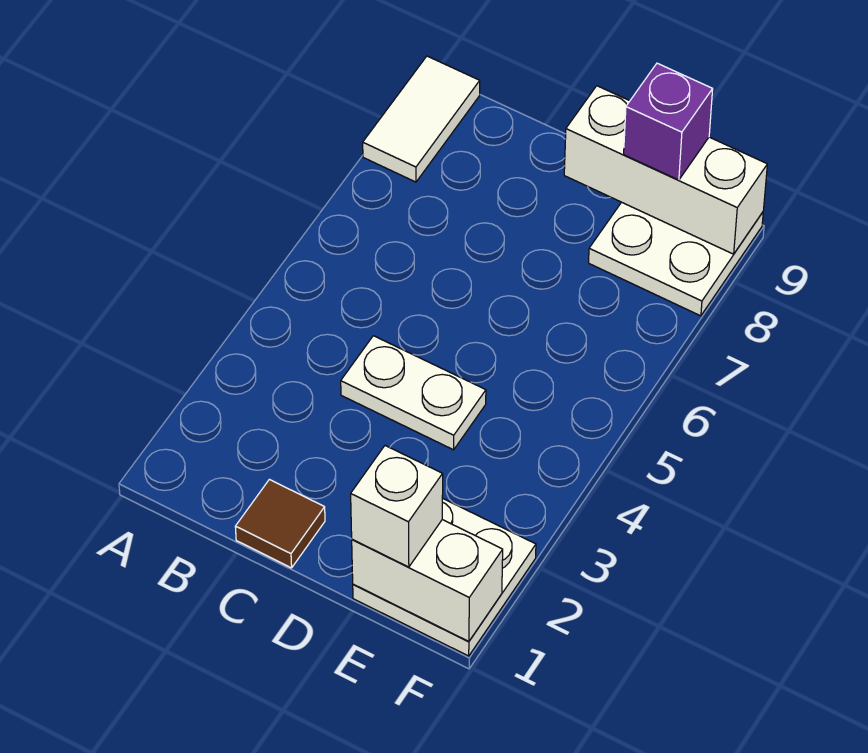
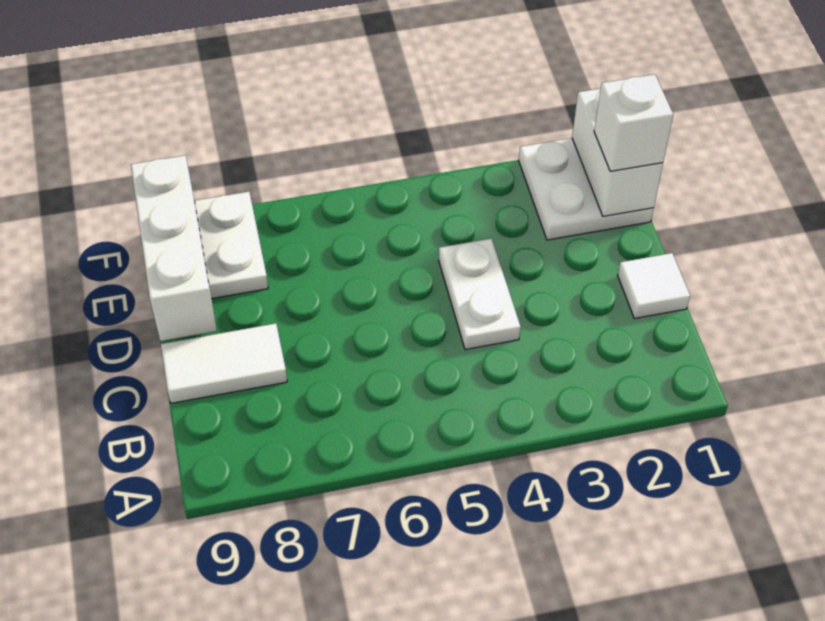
white 1x2 tile [363,56,480,182] -> white 1x2 tile moved to [161,324,287,403]
brown 1x1 tile [235,479,325,568] -> white 1x1 tile [618,253,690,319]
purple 1x1 brick [624,63,713,180] -> none

